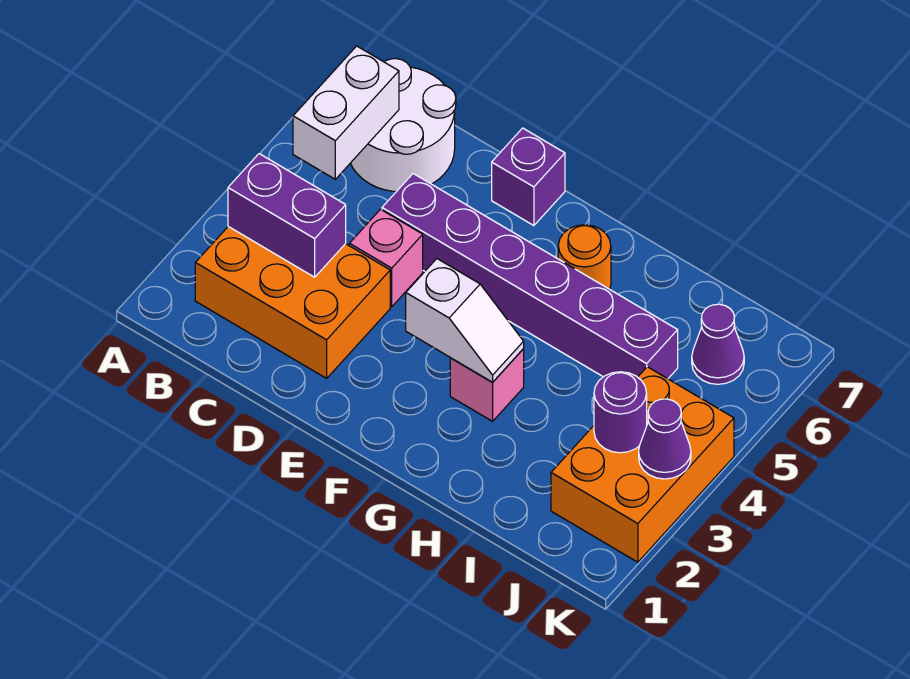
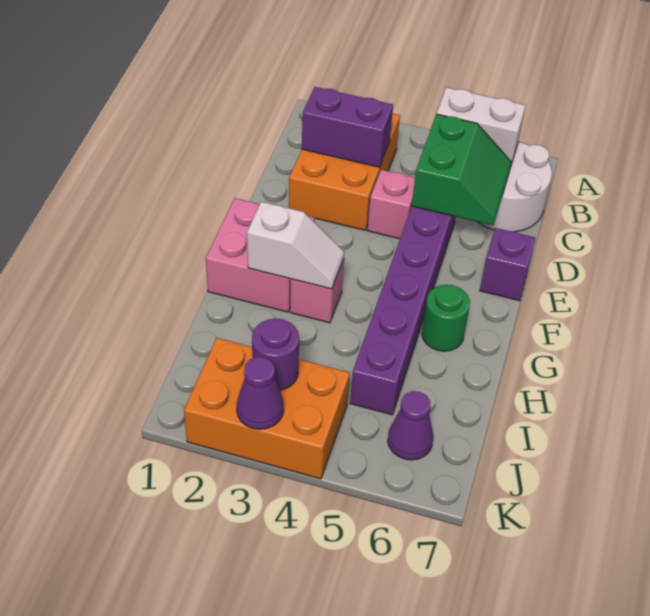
purple 1x2 brick [228,154,346,277] -> purple 1x2 brick turned to [302,87,393,167]
none -> green 2x2 slope [412,114,512,225]
none -> pink 2x2 brick [206,198,314,312]
white 1x2 slope [406,259,524,382] -> white 1x2 slope turned to [247,202,344,289]
orange 1x1 round brick [558,225,611,289] -> green 1x1 round brick [422,285,470,351]

